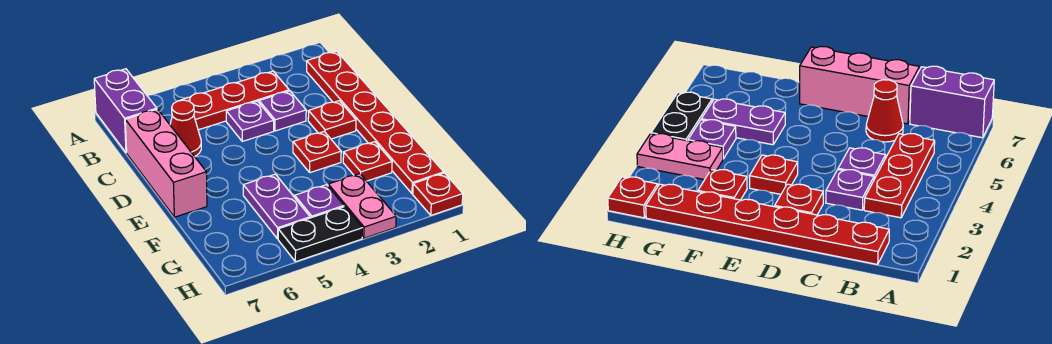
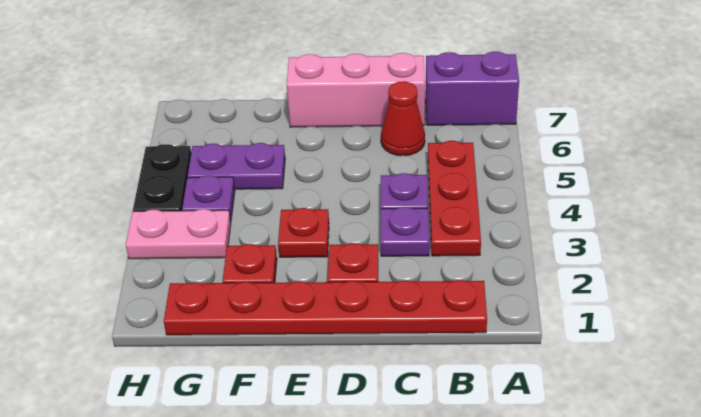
red 1x1 plate [413,173,463,215] -> none

